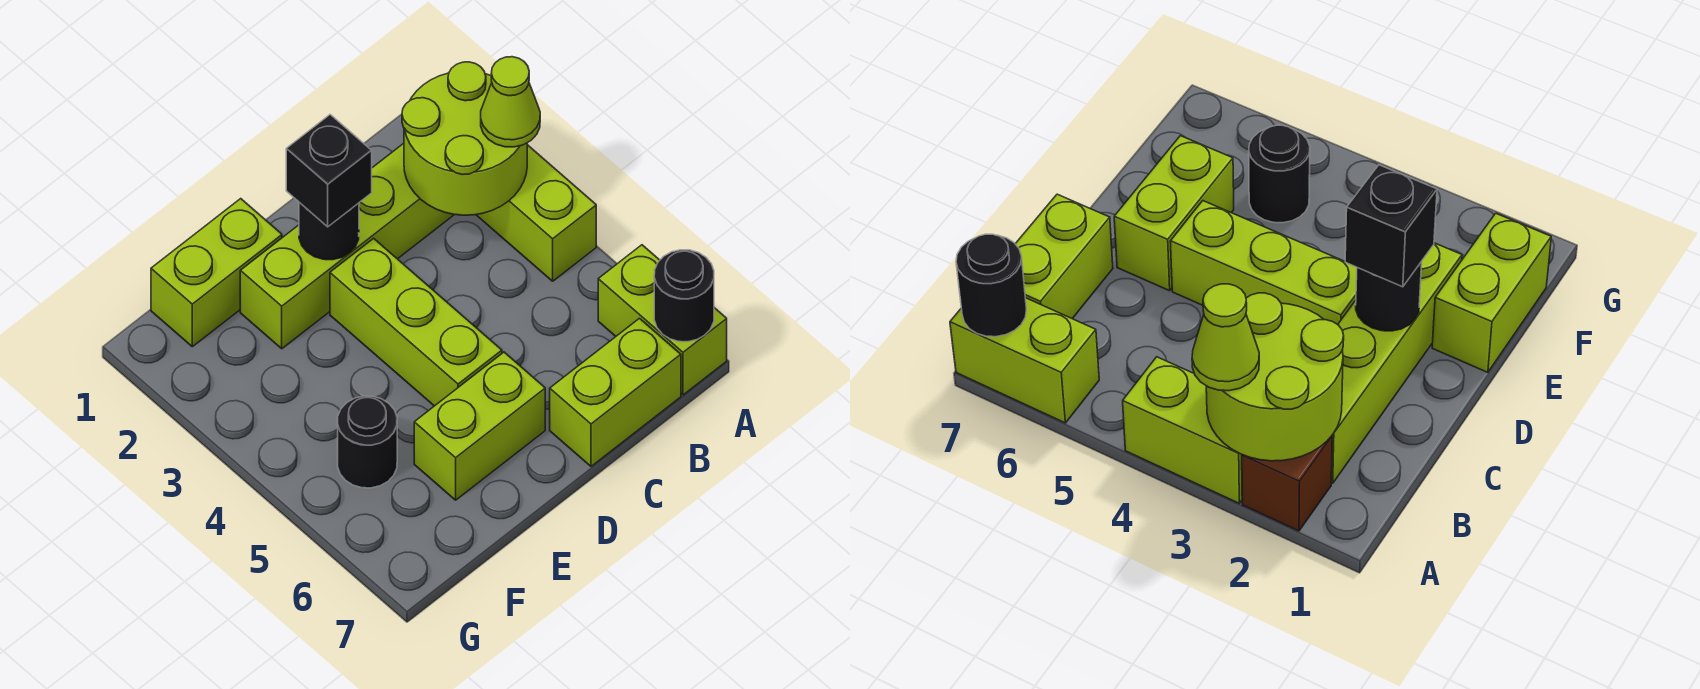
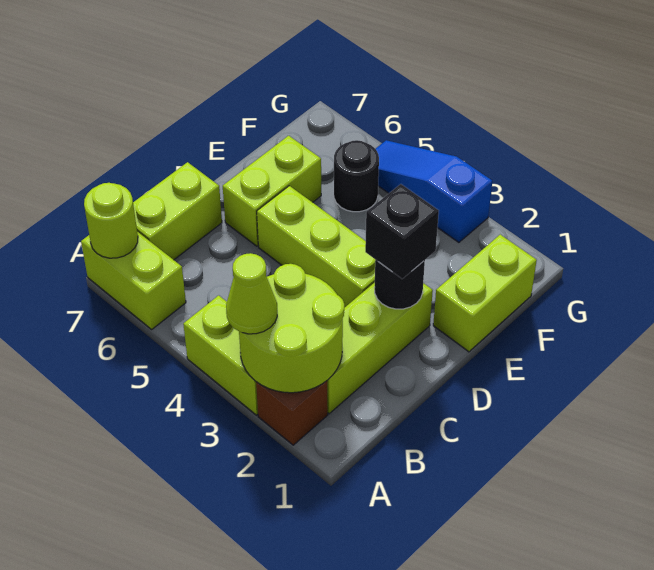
black 1x1 round brick [654,250,714,342] -> lime 1x1 round brick [84,183,138,258]
lime 1x4 brick [240,143,454,349] -> lime 1x3 brick [327,282,433,414]
none -> blue 1x3 slope [376,140,492,242]

